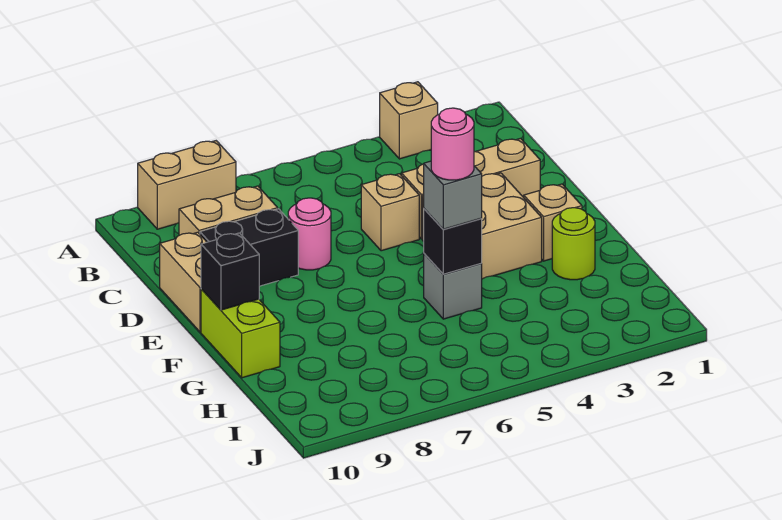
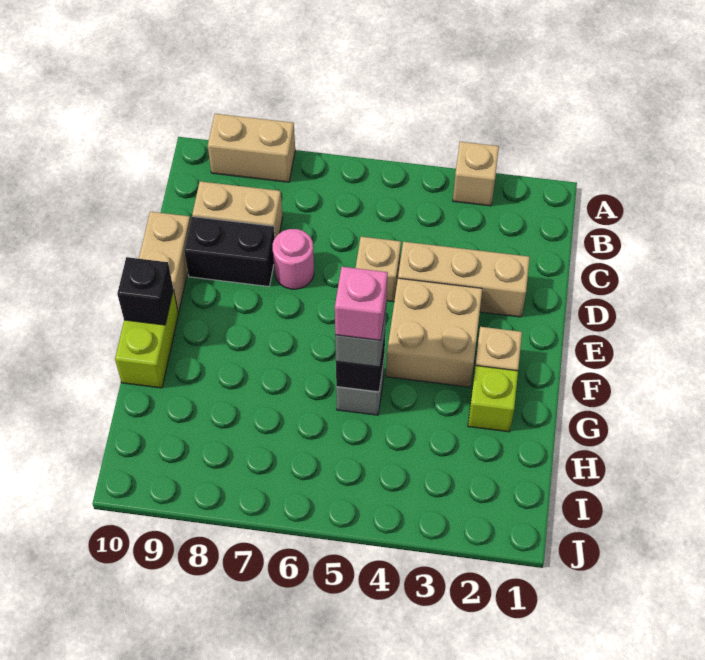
lime 1x1 round brick [552,208,595,280] -> lime 1x1 brick [468,366,518,432]
pink 1x1 round brick [431,108,474,180] -> pink 1x1 brick [335,267,388,340]

